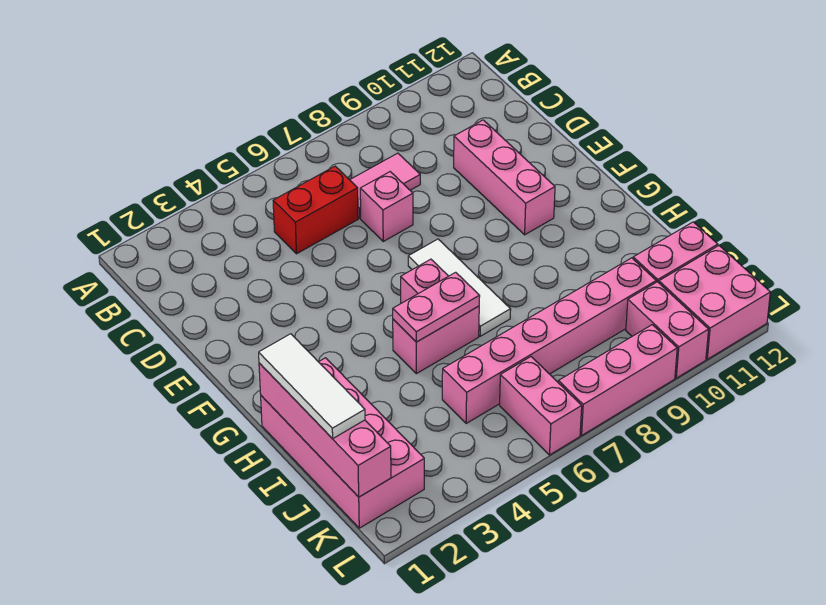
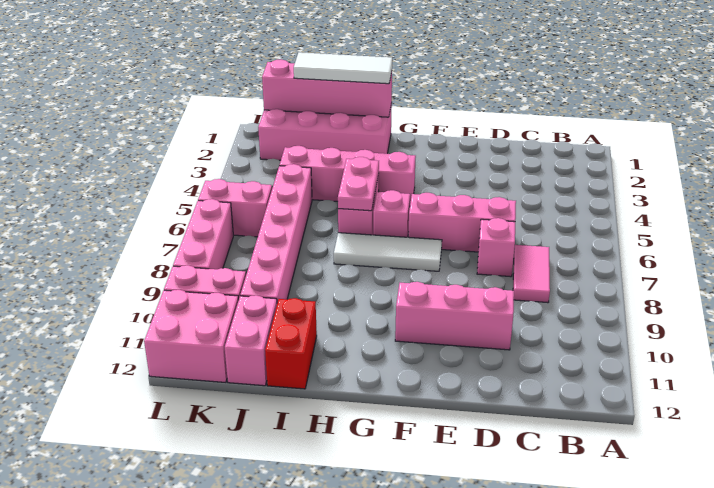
red 1x2 brick [273,166,358,254] -> red 1x2 brick moved to [265,298,317,389]
none -> pink 1x3 brick [408,193,516,252]
none -> pink 1x4 brick [279,146,416,203]

